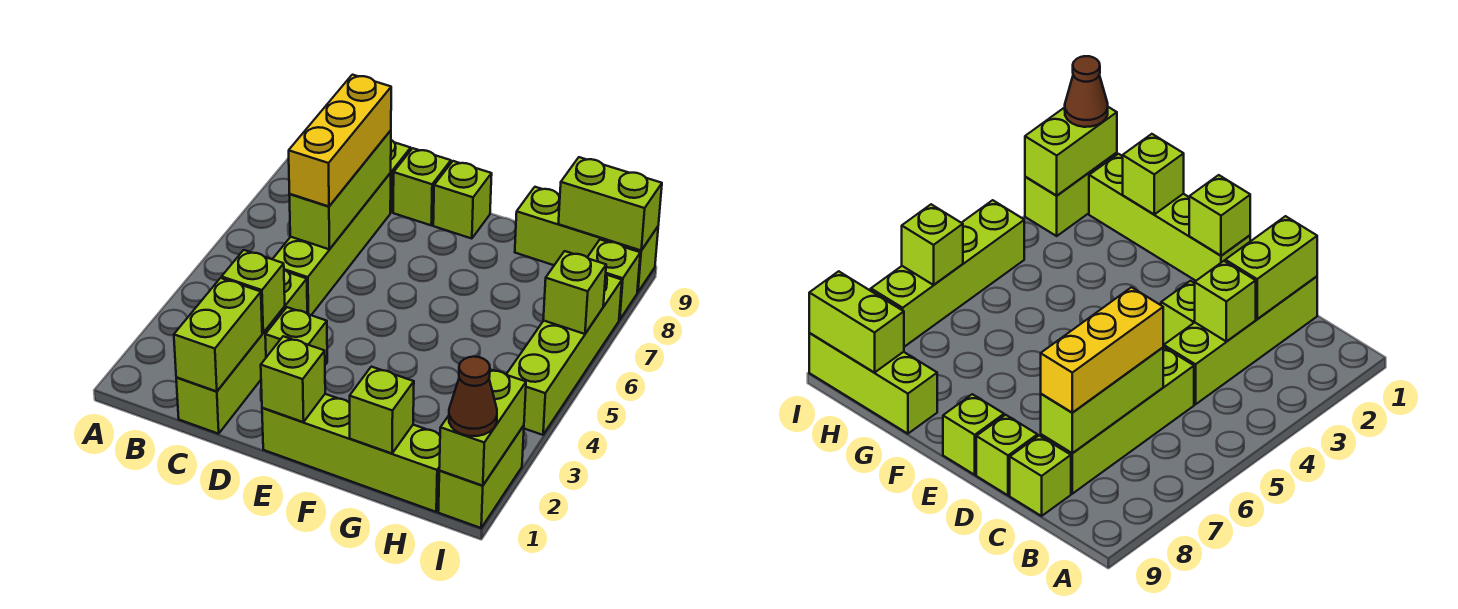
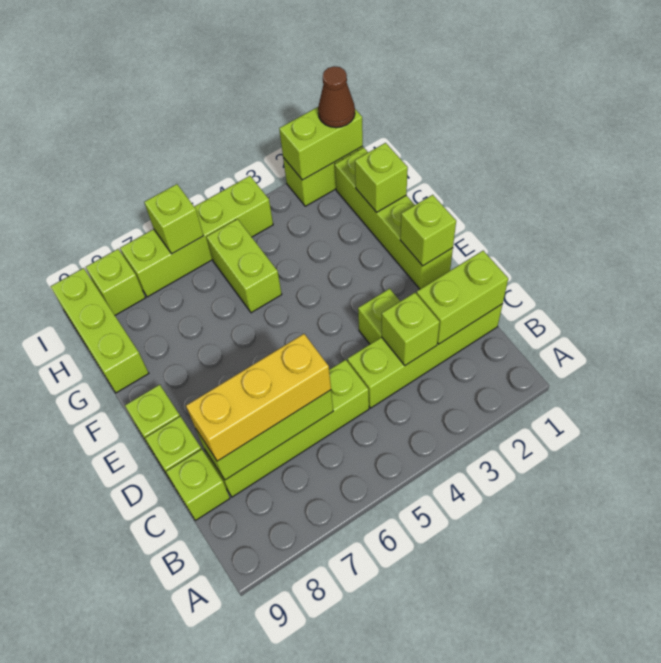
lime 1x2 brick [558,157,662,251] -> lime 1x2 brick moved to [206,219,282,313]

